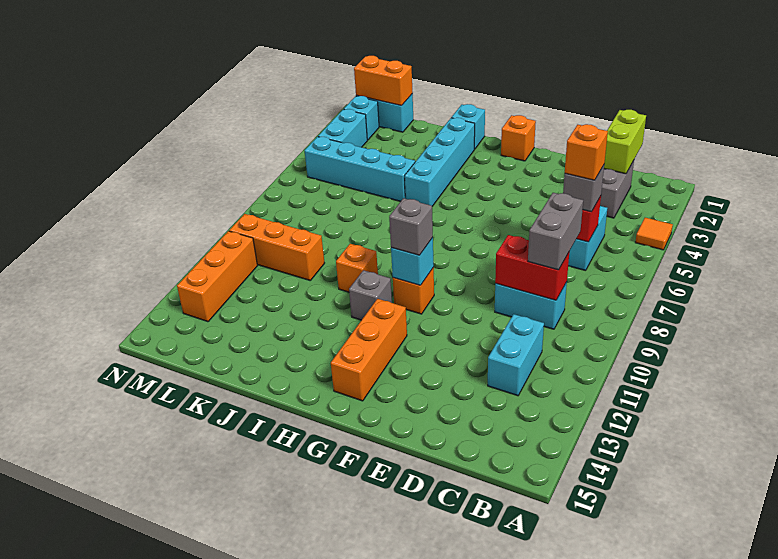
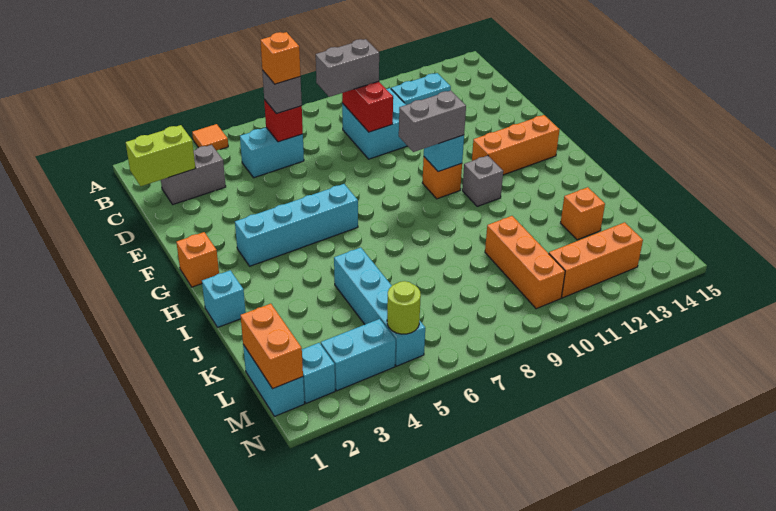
cyan 1x2 brick [495,282,567,329] -> cyan 2x2 brick [342,88,407,159]
grey 1x1 brick [389,198,433,255] -> grey 1x2 brick [399,91,466,152]
cyan 1x4 brick [405,118,475,206] -> cyan 1x4 brick moved to [235,184,358,266]
orange 1x1 brick [336,244,378,292] -> orange 1x1 brick moved to [561,187,605,240]
none -> lime 1x1 round brick [387,281,421,334]

